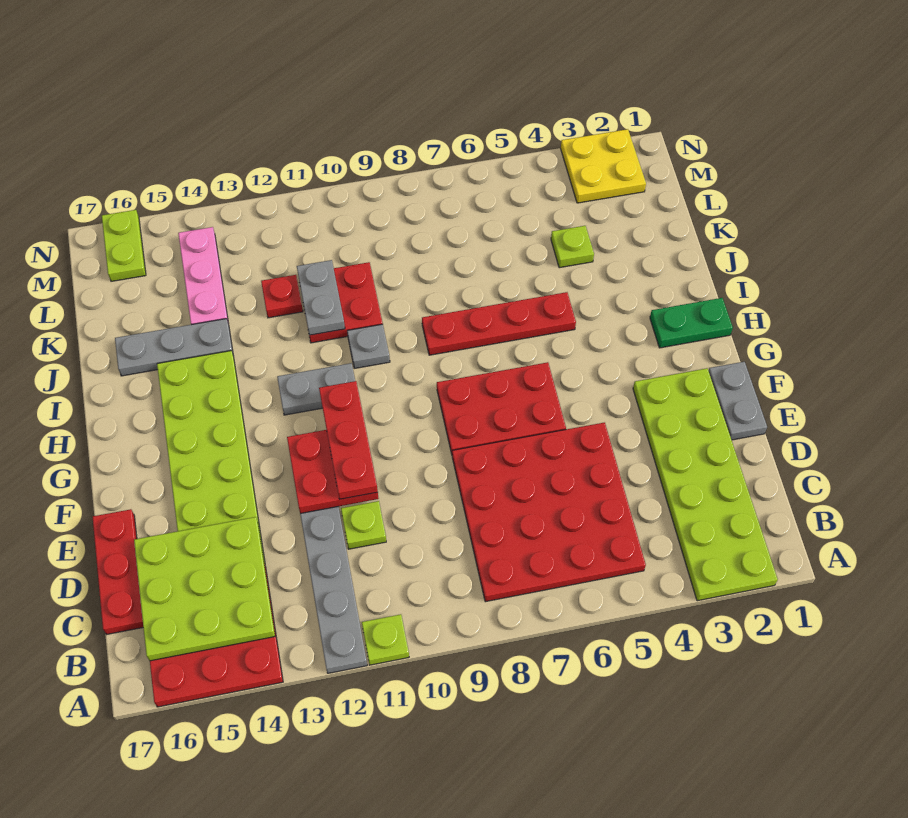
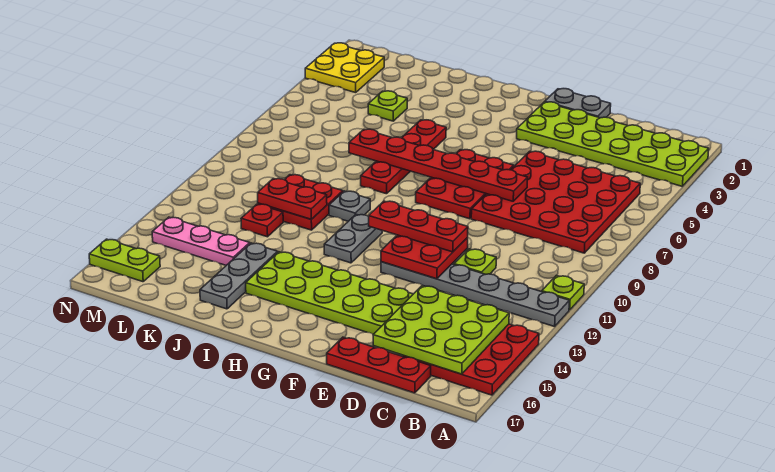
none -> red 1x6 plate [349,129,528,201]
green 1x2 plate [650,298,733,348] -> none
grey 1x2 plate [297,260,345,335] -> red 1x2 plate [258,179,327,219]

